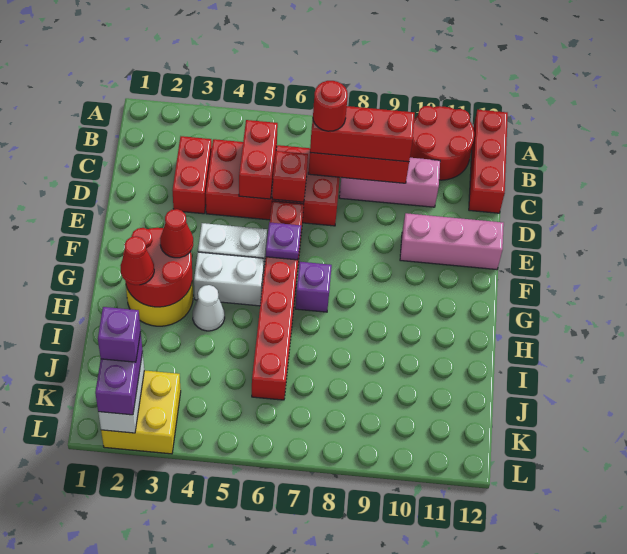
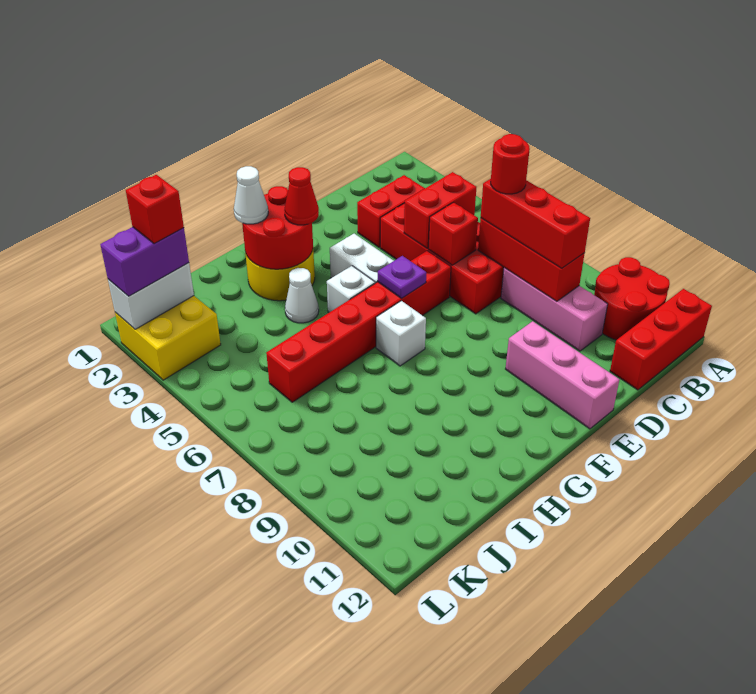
white 1x2 brick [194,252,264,306] -> white 1x1 brick [327,266,375,312]
purple 1x1 brick [295,262,332,312] -> white 1x1 brick [376,301,426,366]
red 1x1 cone [120,236,154,285] -> white 1x1 cone [234,166,268,224]
purple 1x1 brick [98,307,141,362] -> red 1x1 brick [126,175,184,244]

